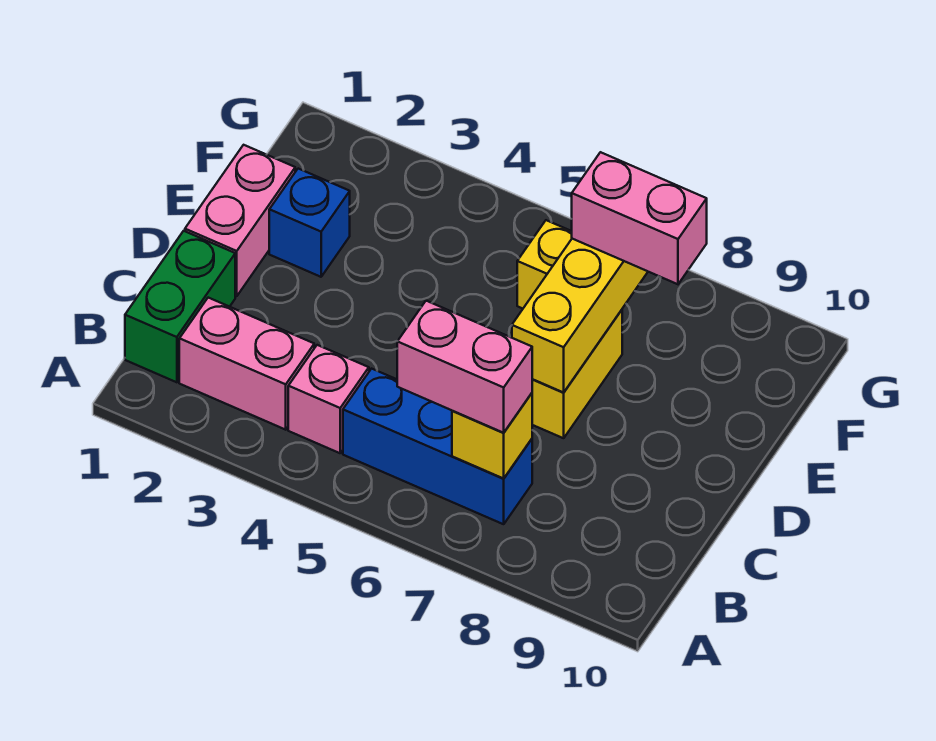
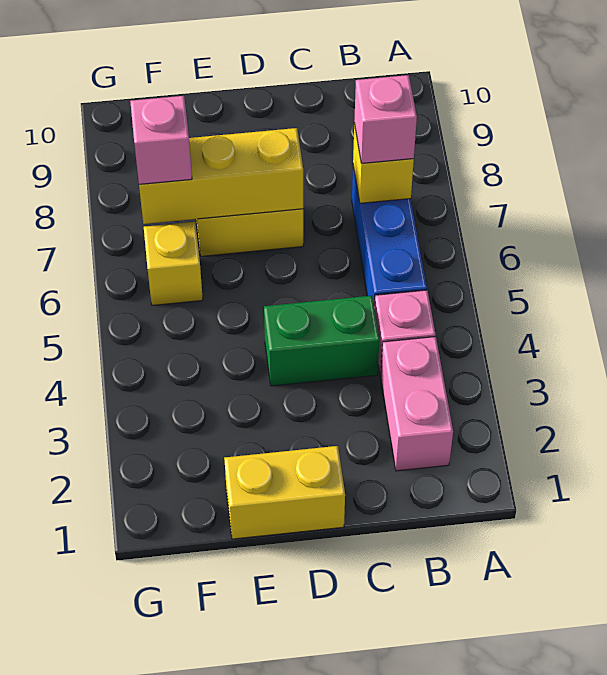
green 1x2 brick [125,231,235,382] -> green 1x2 brick moved to [264,296,380,386]
pink 1x2 brick [397,301,532,433] -> pink 1x1 brick [354,75,417,163]
pink 1x2 brick [185,145,295,296] -> yellow 1x2 brick [224,446,345,539]
blue 1x1 brick [269,169,350,277] -> none
pink 1x2 brick [572,152,707,284] -> pink 1x1 brick [130,96,192,184]

